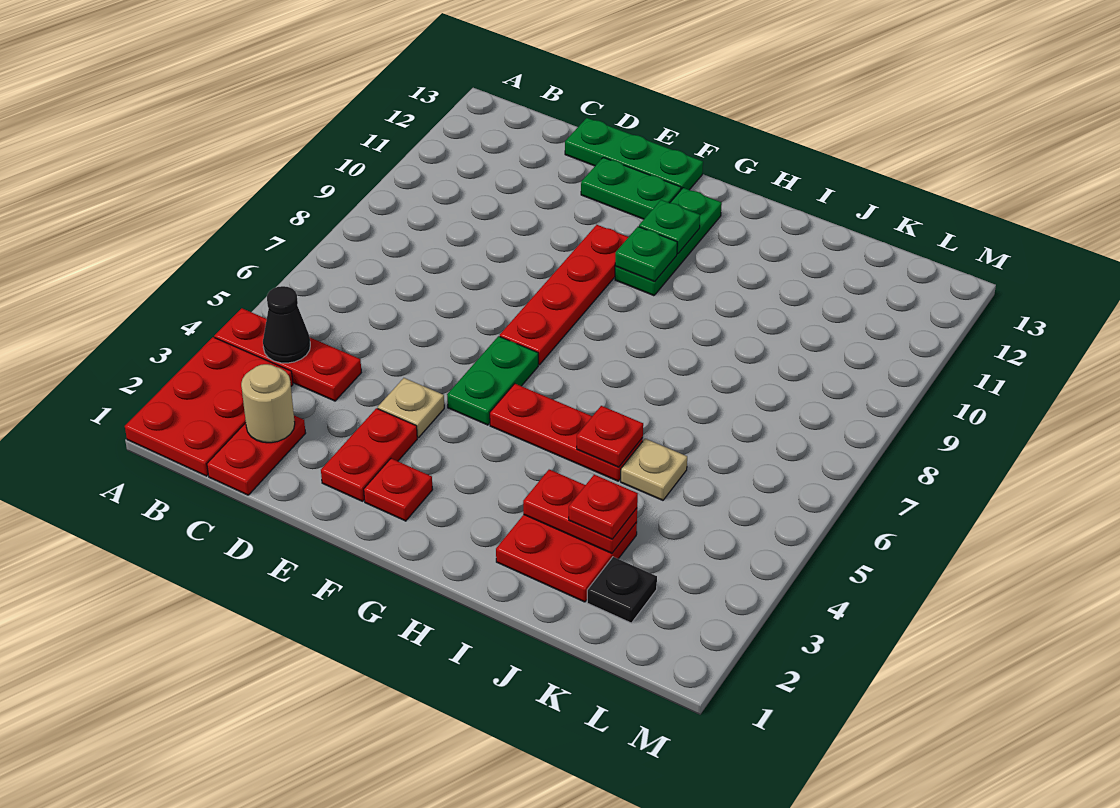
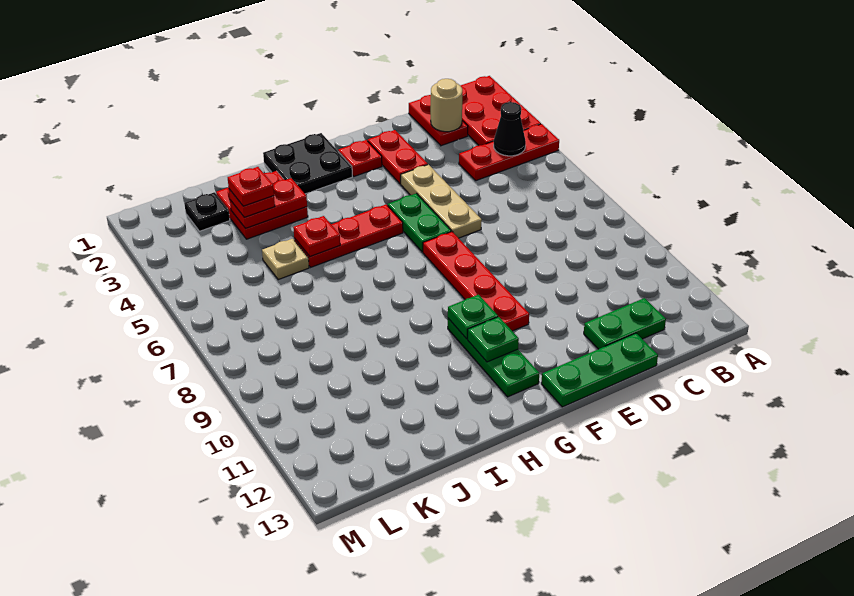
tan 1x1 plate [378,378,444,438] -> tan 1x3 plate [401,164,482,238]
green 1x2 plate [581,157,681,219] -> green 1x2 plate moved to [584,298,666,349]
none -> black 2x2 plate [263,133,352,194]
none -> red 1x1 plate [228,167,274,206]

